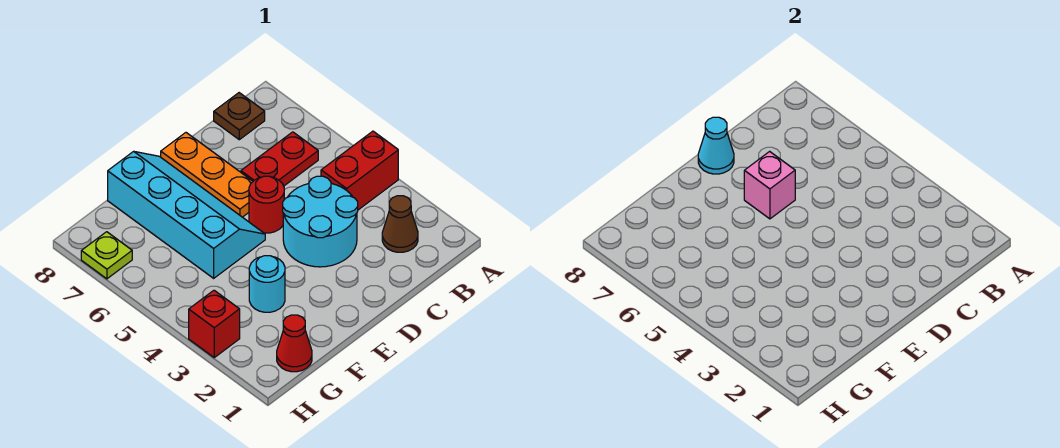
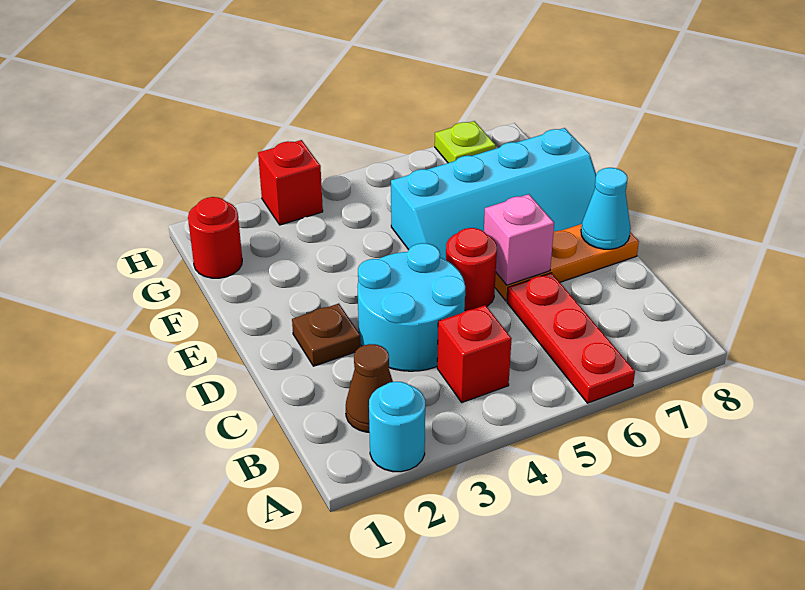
red 1x2 brick [321,131,398,210] -> red 1x1 brick [437,305,512,402]
red 1x2 plate [241,132,318,186] -> red 1x3 plate [507,273,635,403]
brown 1x1 plate [214,93,265,140] -> brown 1x1 plate moved to [292,304,361,366]
cyan 1x1 round brick [249,256,285,312] -> cyan 1x1 round brick moved to [369,382,425,472]
red 1x1 cone [277,315,312,372] -> red 1x1 round brick [188,197,242,278]

